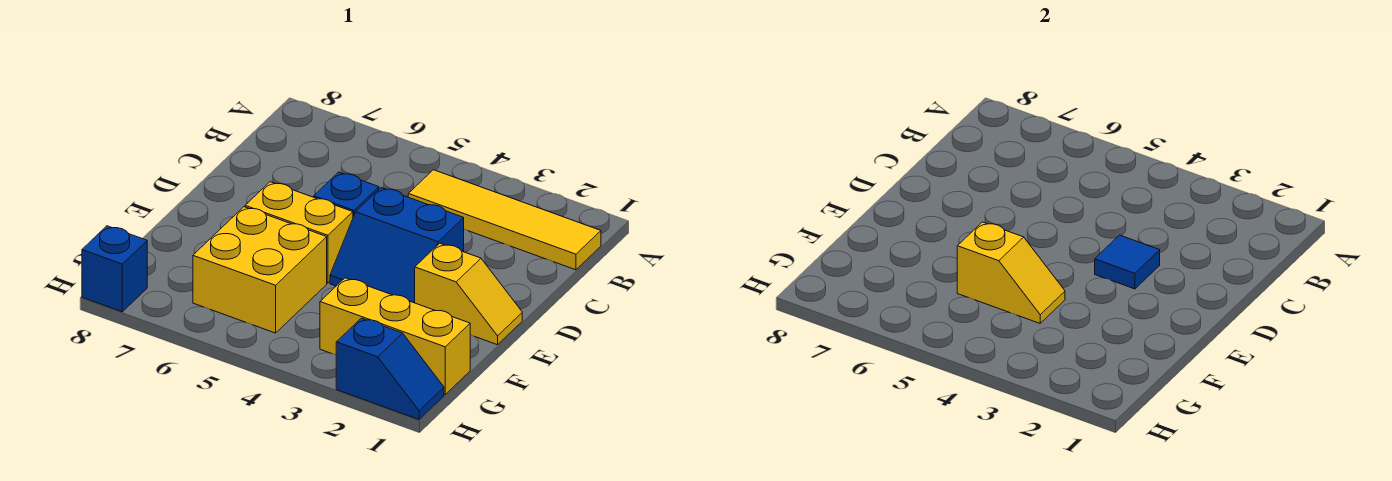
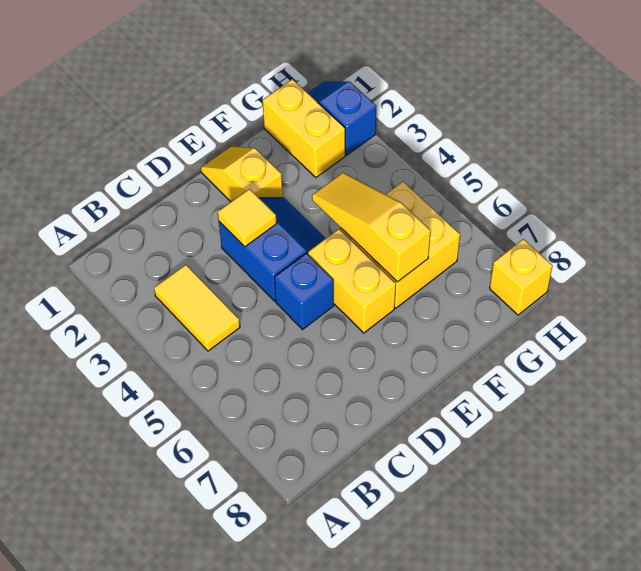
yellow 1x4 tile [408,170,601,270] -> yellow 1x2 tile [154,265,240,351]
blue 1x1 tile [1095,235,1160,289] -> yellow 1x1 tile [218,189,277,247]
yellow 1x2 slope [957,222,1065,323] -> yellow 1x3 slope [312,173,431,282]
yellow 1x3 brick [320,278,470,394] -> yellow 1x2 brick [262,79,345,177]
blue 1x1 brick [82,226,147,312] -> yellow 1x1 brick [490,239,553,315]

